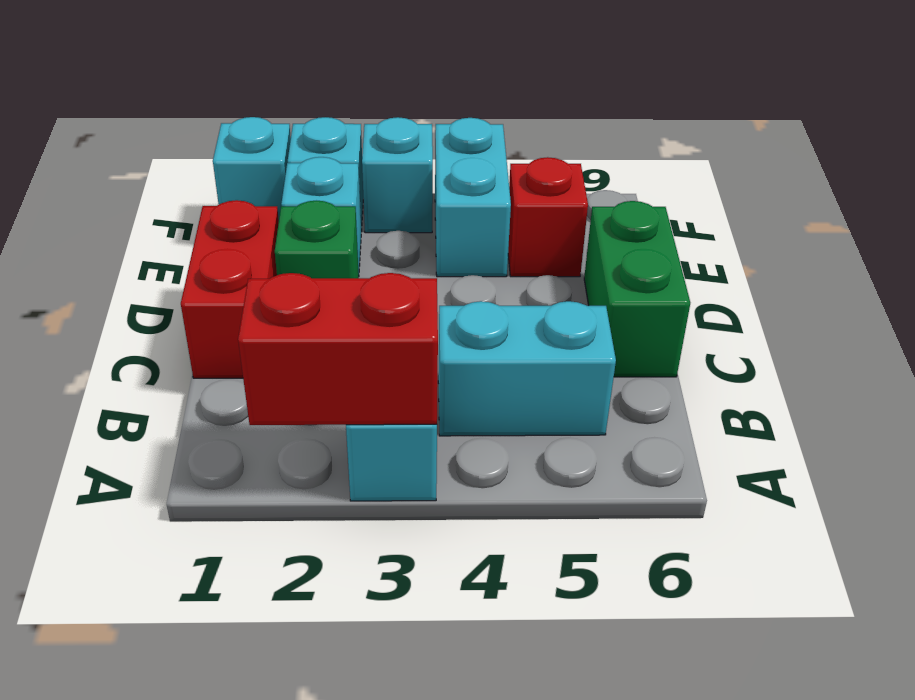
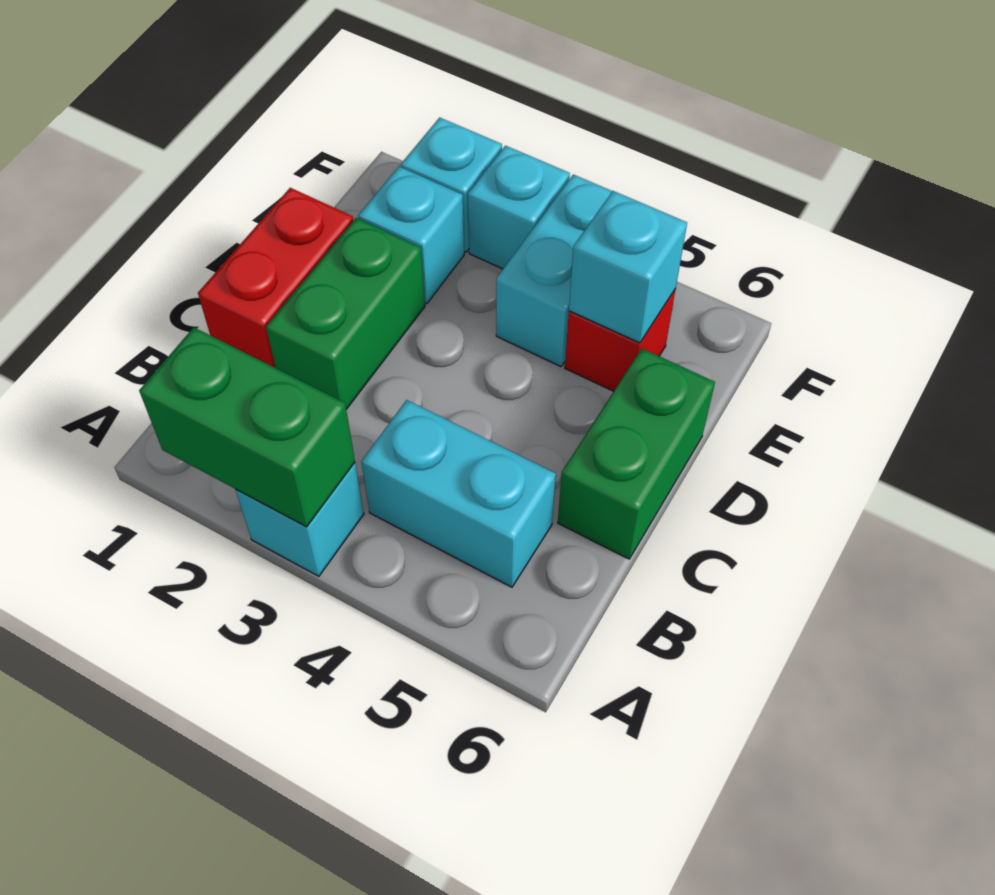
red 1x2 brick [238,273,438,425] -> green 1x2 brick [139,327,355,527]
green 1x1 brick [275,201,359,278] -> green 1x2 brick [266,218,425,409]
cyan 1x1 brick [213,117,291,219] -> cyan 1x1 brick moved to [569,191,687,343]

